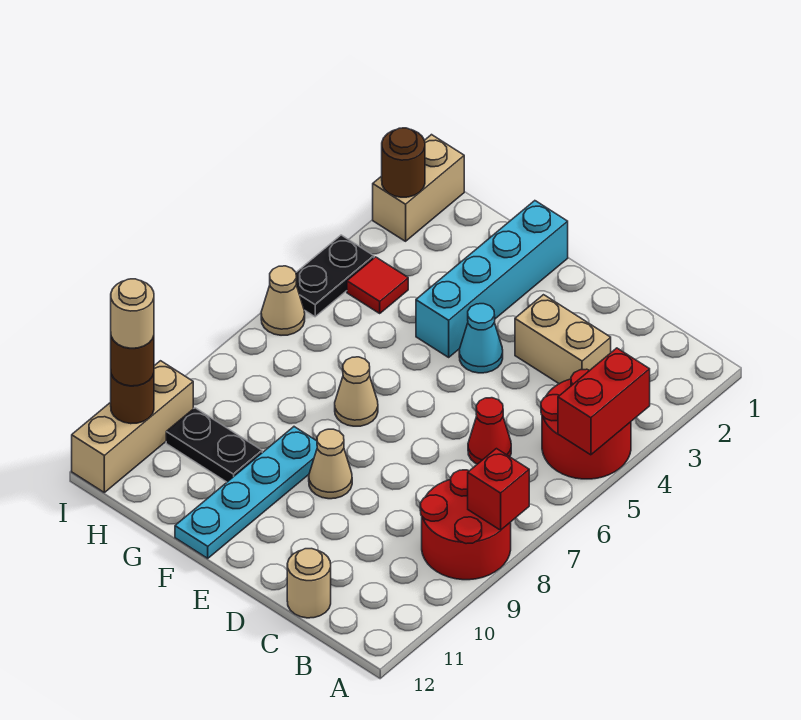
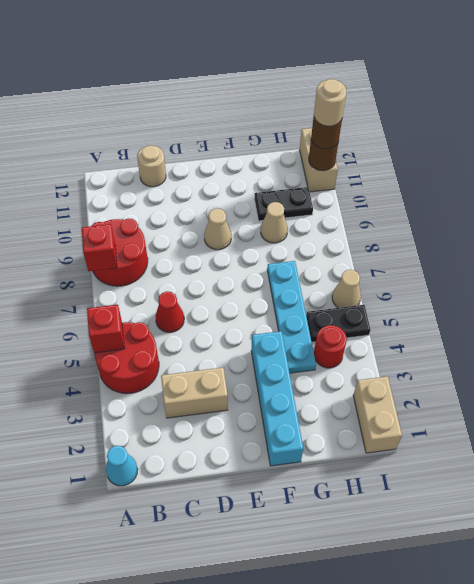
red 1x2 brick [558,348,650,455] -> red 1x1 brick [87,305,124,353]
cyan 1x1 cone [459,304,503,373] -> cyan 1x1 cone moved to [106,446,138,486]
tan 1x1 cone [335,357,378,426] -> tan 1x1 cone moved to [261,202,288,243]
cyan 1x4 plate [175,427,317,558] -> cyan 1x4 plate moved to [267,261,316,373]
red 1x1 tile [347,257,408,313] -> red 1x1 round brick [314,325,347,368]
brown 1x1 round brick [382,128,425,197] -> none
black 1x2 plate [296,235,374,317] -> black 1x2 plate turned to [306,305,371,342]
tan 1x3 brick [72,361,193,492] -> tan 1x2 brick [300,128,338,192]

